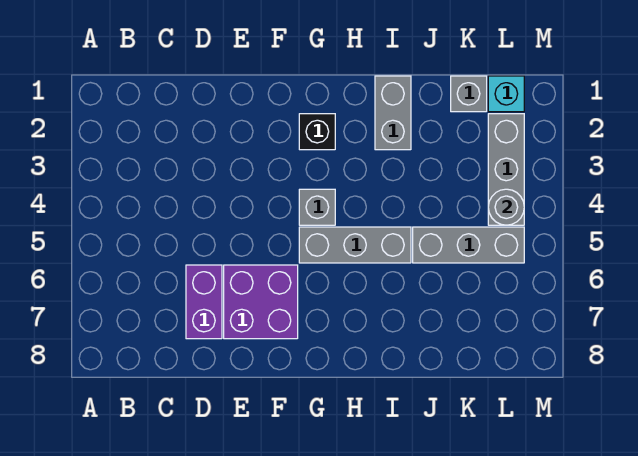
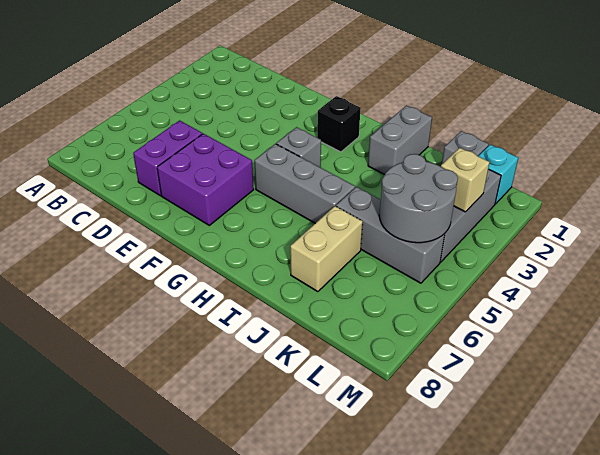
none -> tan 1x2 brick [290,206,363,292]
none -> tan 1x1 brick [441,148,490,212]
grey 1x1 round brick [488,189,524,225] -> grey 2x2 round brick [379,154,458,243]

